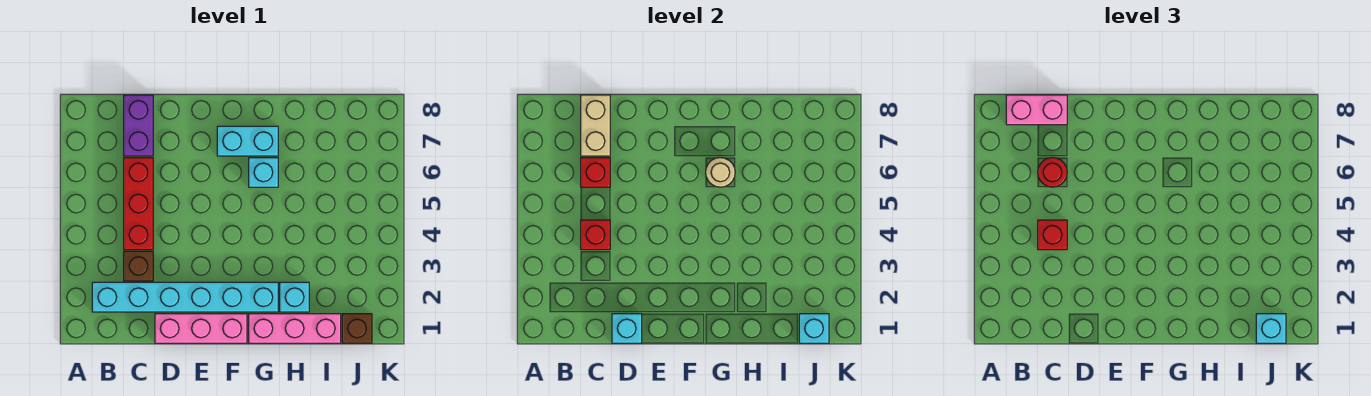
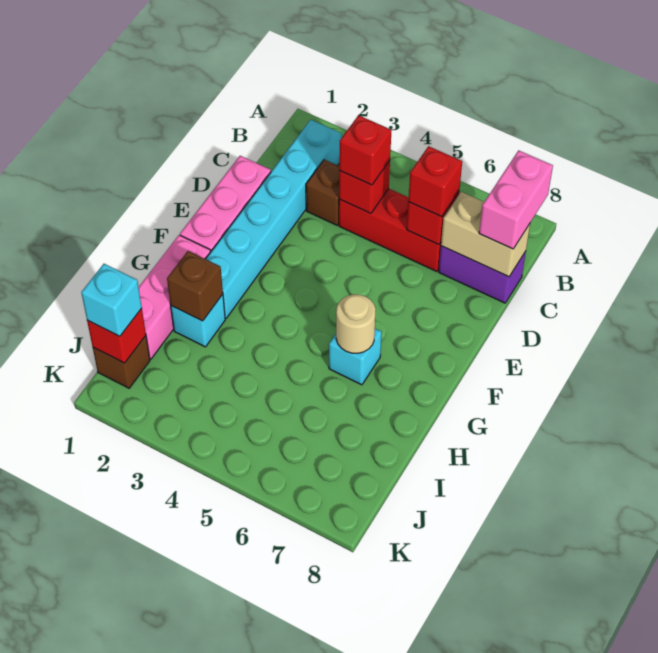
red 1x1 round brick [1038,158,1067,187] -> red 1x1 brick [408,146,462,217]
cyan 1x1 brick [612,314,642,343] -> none
cyan 1x2 brick [217,126,278,156] -> none
none -> brown 1x1 brick [167,251,223,321]
cyan 1x1 brick [799,314,829,343] -> red 1x1 brick [87,308,146,363]

